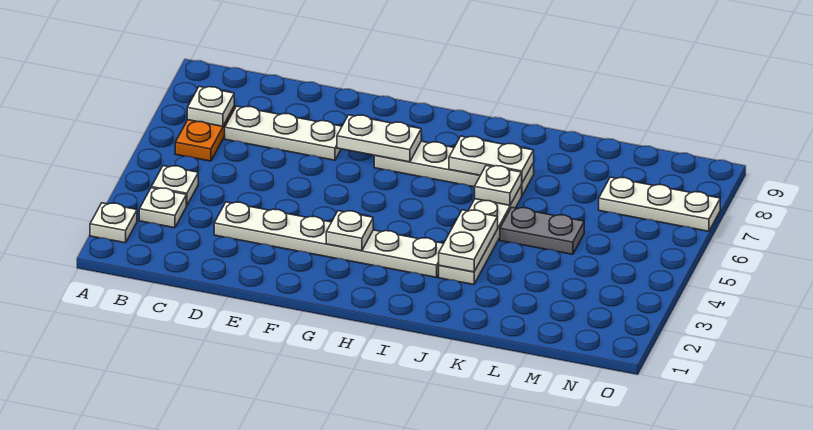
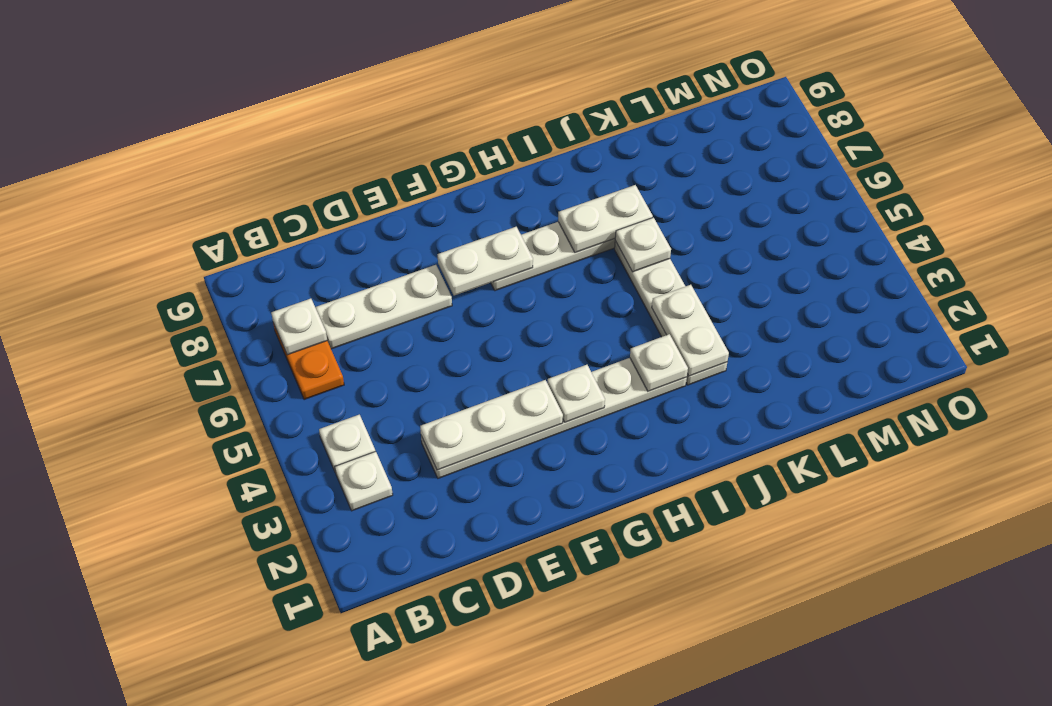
white 1x1 plate [90,203,137,243] -> white 1x1 plate moved to [630,334,688,391]
grey 1x2 plate [500,207,584,254] -> none
white 1x3 plate [599,177,720,231] -> white 1x3 plate moved to [420,380,563,470]

